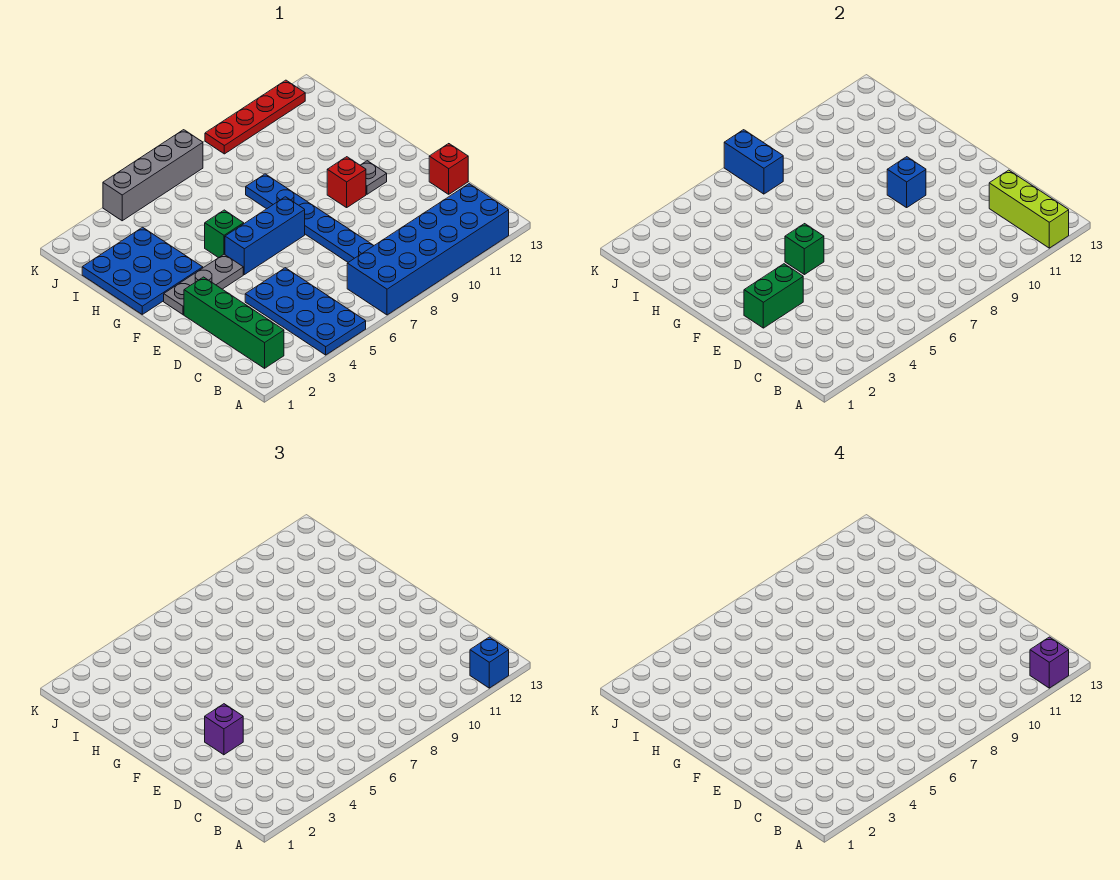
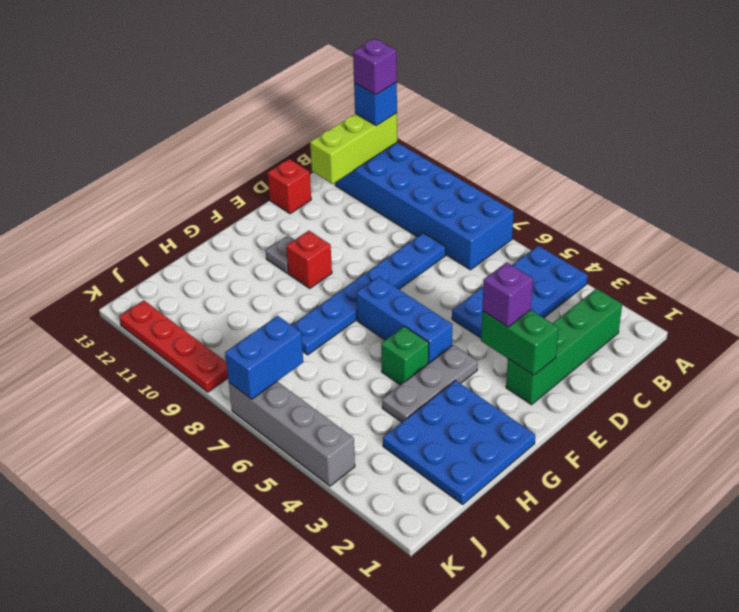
grey 1x3 plate [164,254,243,315] -> grey 1x3 plate turned to [382,345,478,422]
green 1x1 brick [785,224,824,275] -> none
blue 1x1 brick [887,157,926,208] -> none

